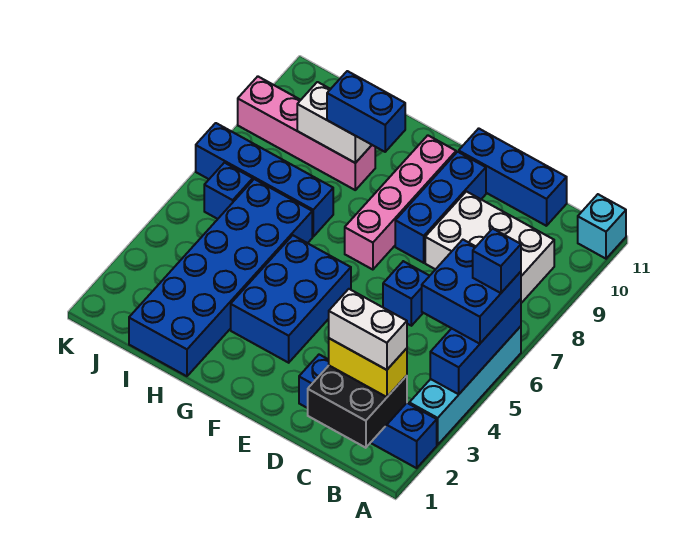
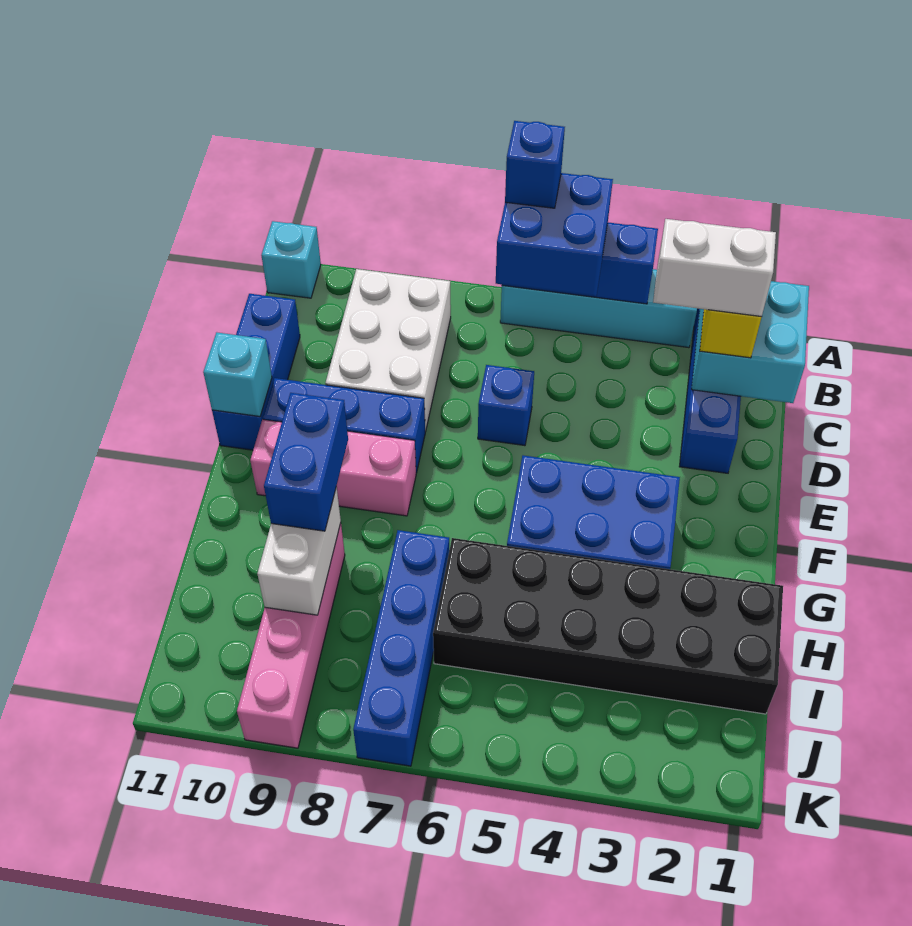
black 2x2 brick [308,366,407,448] -> cyan 2x2 brick [691,281,809,403]
white 1x2 brick [329,289,407,370] -> white 1x2 brick turned to [653,219,776,317]
none -> cyan 1x1 brick [203,332,272,417]
pink 1x4 brick [345,135,456,270] -> pink 1x3 brick [250,420,416,516]
blue 2x6 brick [129,179,312,376] -> black 2x6 brick [433,538,783,714]
blue 1x1 brick [204,163,253,219] -> none

